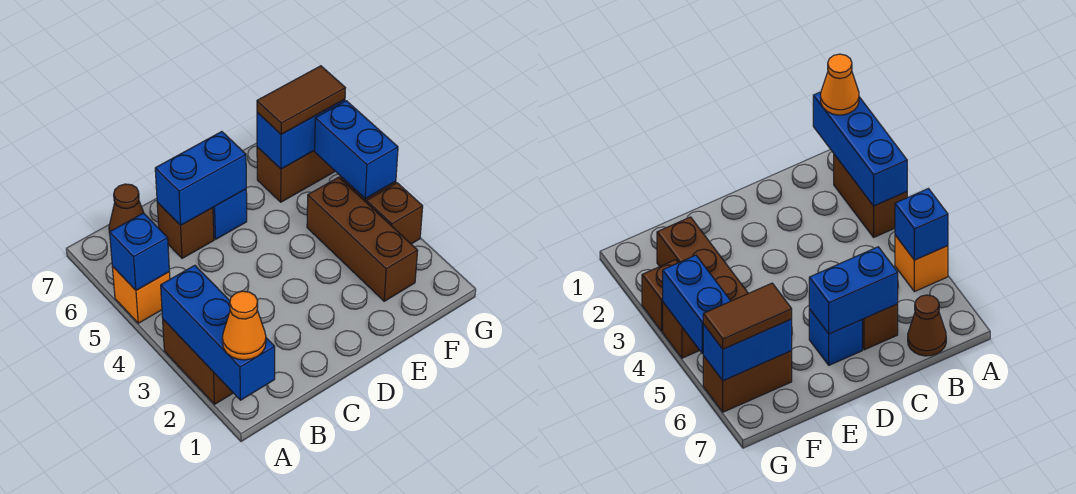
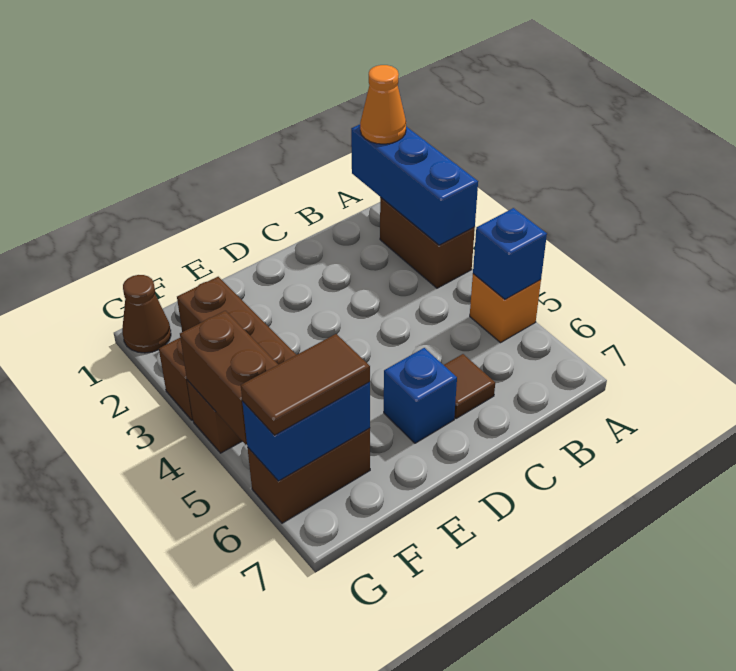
brown 1x1 cone [109,184,144,233] -> brown 1x1 cone moved to [122,275,171,353]
brown 1x1 brick [157,202,214,258] -> brown 1x1 tile [444,354,495,419]
blue 1x2 brick [155,132,246,225] -> none
blue 1x2 brick [314,101,398,199] -> brown 1x2 brick [180,311,278,445]

